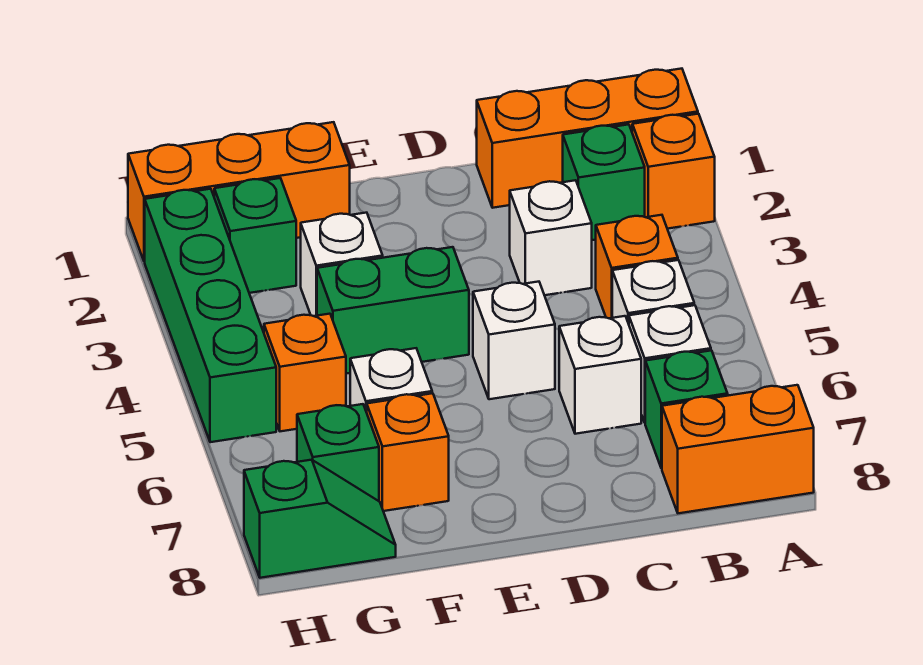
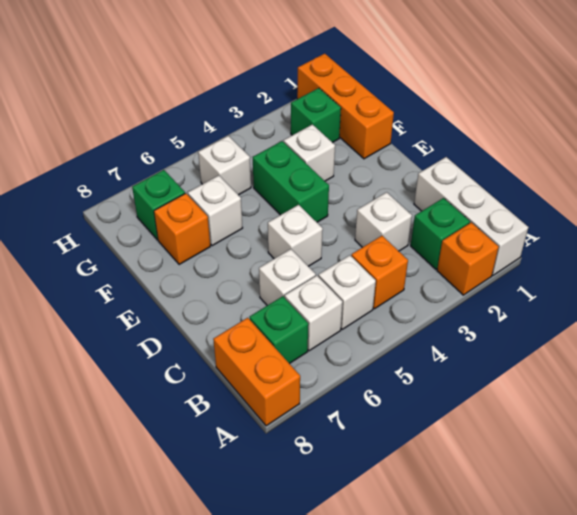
orange 1x3 brick [477,69,698,208] -> white 1x3 brick [414,157,528,275]
orange 1x1 brick [264,314,346,431] -> white 1x1 brick [198,136,251,195]
green 1x2 slope [244,460,396,578] -> none
green 1x4 brick [145,189,276,442] -> none

